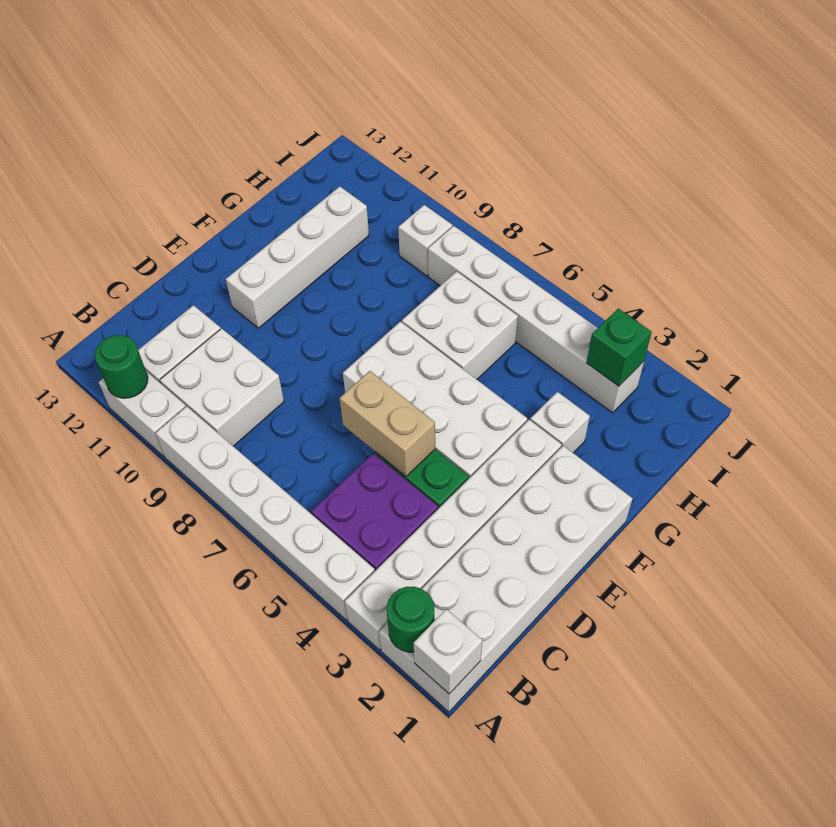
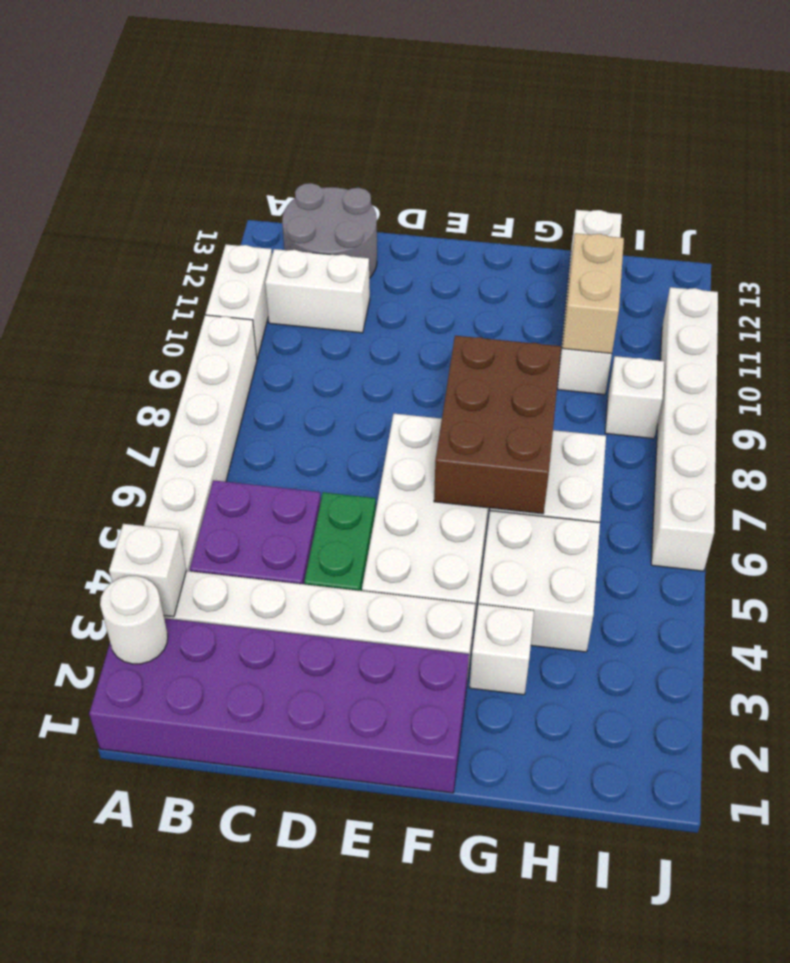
white 2x6 brick [379,446,633,712] -> purple 2x6 brick [89,618,469,793]
white 1x1 brick [414,609,482,694] -> white 1x1 brick moved to [109,524,186,617]
green 1x1 round brick [387,586,435,652] -> white 1x1 round brick [100,576,168,664]
green 1x1 round brick [95,335,148,398] -> none
white 2x2 brick [160,328,284,446] -> white 2x2 brick moved to [478,511,600,652]
none -> grey 2x2 round brick [282,183,377,278]
tan 1x2 brick [340,371,435,476] -> tan 1x2 brick moved to [562,233,624,354]
white 1x4 brick [226,187,369,328] -> white 1x4 brick turned to [557,210,622,395]
none -> brown 2x3 brick [434,336,561,514]
white 1x6 brick [428,226,644,413] -> white 1x6 brick moved to [651,287,718,571]
green 1x1 brick [586,309,652,386] -> none

